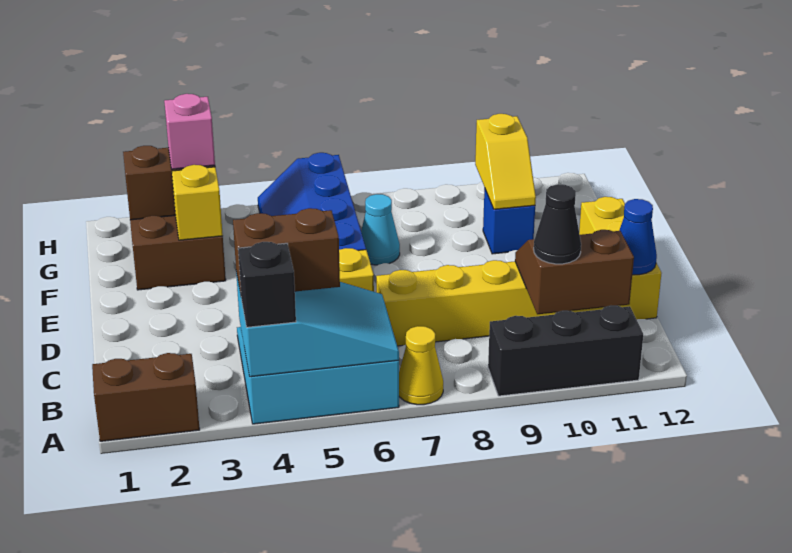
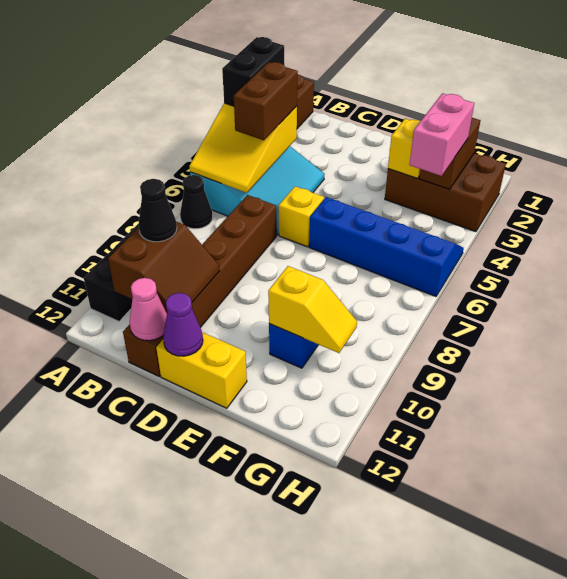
cyan 2x3 slope [236,273,399,377] -> yellow 2x3 slope [189,103,297,193]
black 1x1 brick [238,242,296,327] -> black 1x2 brick [222,37,284,106]
yellow 1x1 cone [399,326,443,405] -> black 1x1 cone [180,175,213,229]
yellow 1x6 brick [376,260,662,346] -> brown 1x6 brick [123,195,277,376]
blue 1x1 cone [619,199,657,275] -> pink 1x1 cone [129,278,167,341]
none -> purple 1x1 cone [163,293,203,356]
cyan 1x1 cone [361,194,400,265] -> none
yellow 1x2 slope [475,114,536,209] -> yellow 1x2 slope turned to [268,266,357,353]
pink 1x1 brick [164,94,215,169] -> pink 1x2 brick [409,93,474,176]

